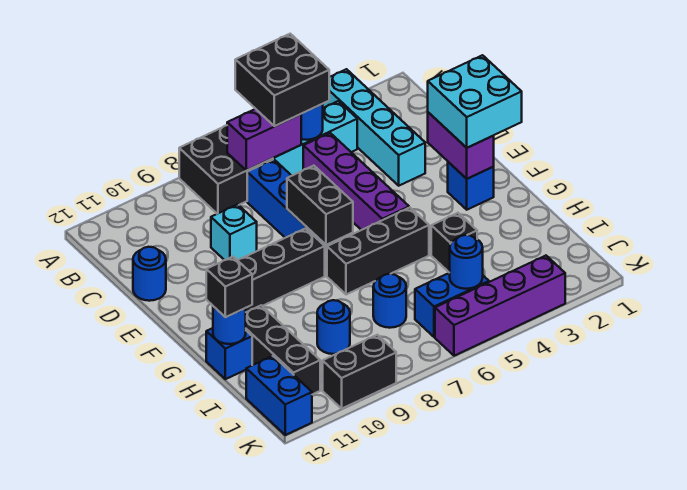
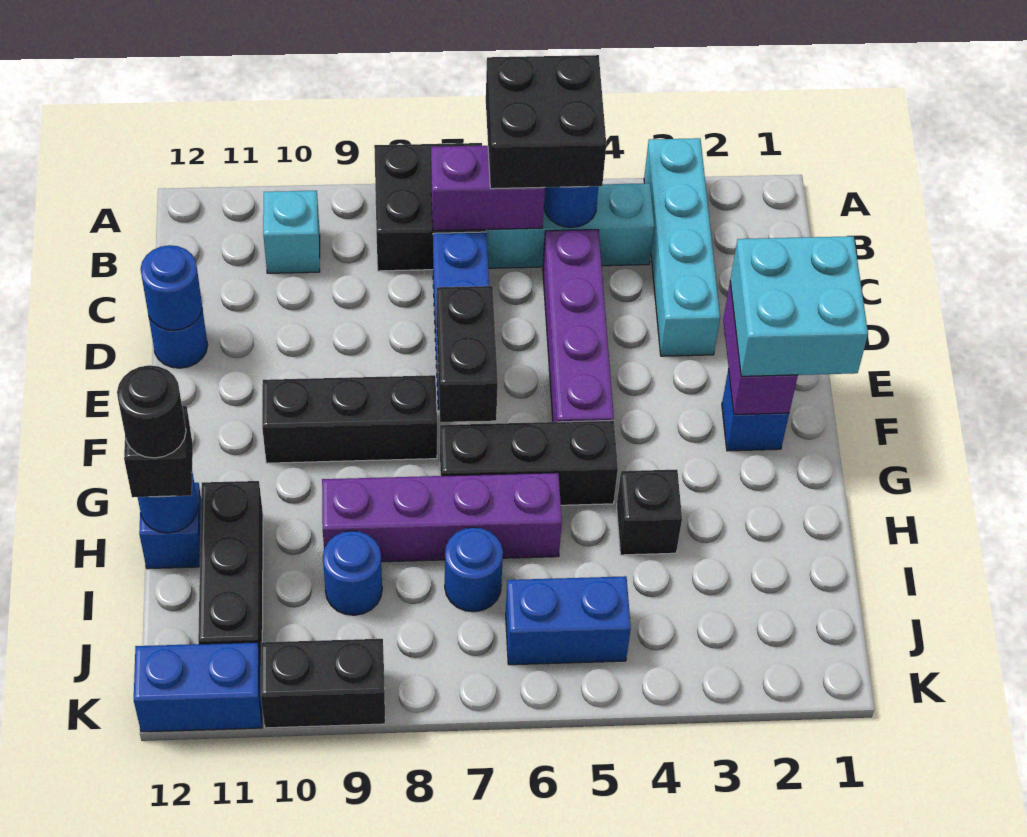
cyan 1x1 brick [211,204,257,260] -> cyan 1x1 brick moved to [263,191,320,273]
none -> black 1x1 round brick [117,365,186,458]
blue 1x1 round brick [450,235,483,289] -> blue 1x1 round brick moved to [141,245,202,330]
blue 1x2 brick [246,356,312,435] -> blue 1x2 brick turned to [134,642,262,732]
purple 1x4 brick [435,256,565,356] -> purple 1x4 brick moved to [322,473,562,562]

